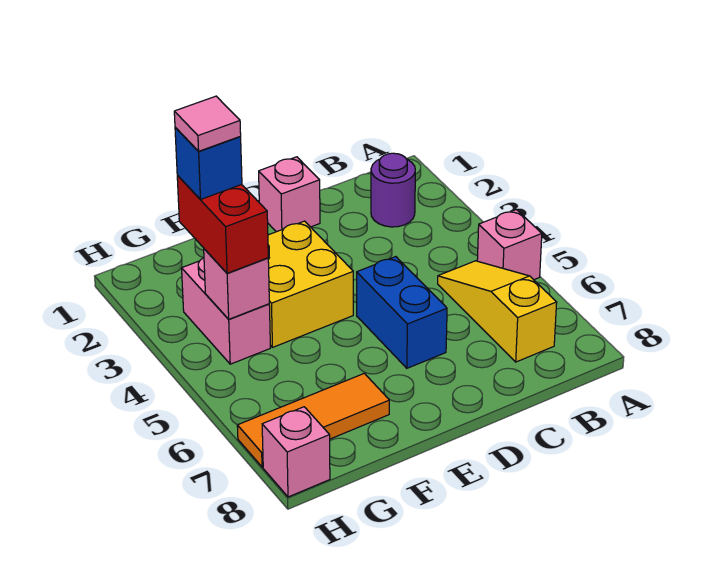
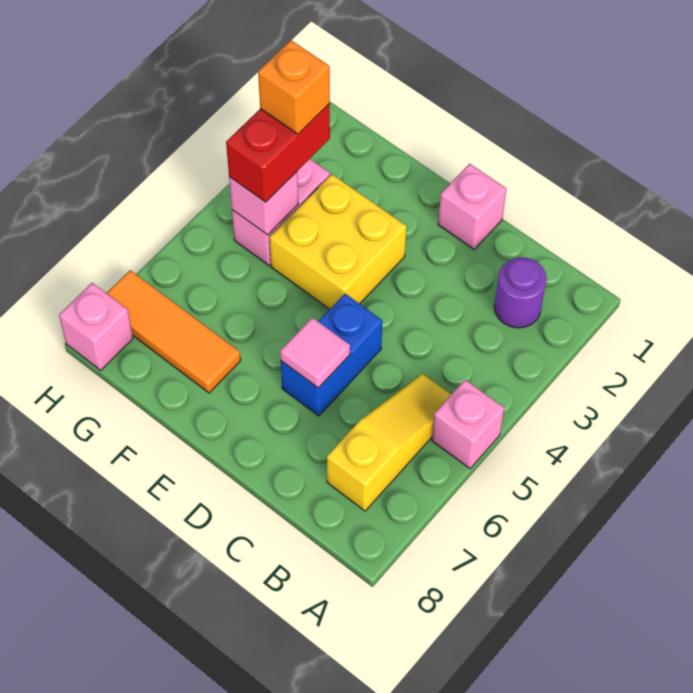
blue 1x1 brick [175,128,242,200] -> orange 1x1 brick [258,40,330,134]
pink 1x1 tile [174,96,241,151] -> pink 1x1 tile moved to [280,318,350,388]

